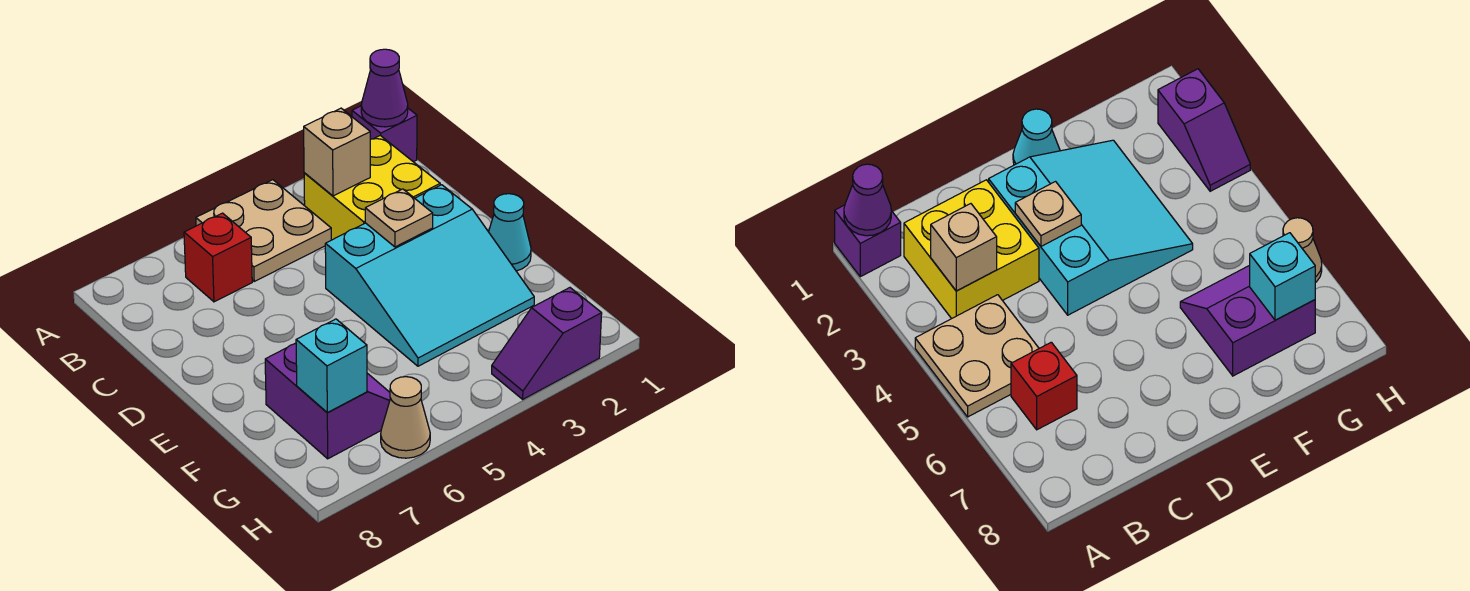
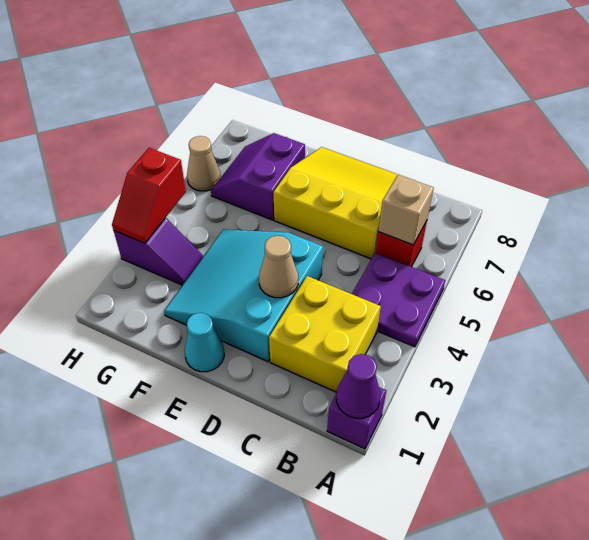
tan 2x2 plate [196,180,331,281] -> purple 2x2 plate [352,253,445,347]
tan 1x1 brick [304,108,370,196] -> tan 1x1 brick moved to [378,175,434,245]
none -> yellow 3x3 slope [274,147,398,259]
tan 1x1 plate [365,189,433,247] -> tan 1x1 cone [259,236,298,298]
purple 2x2 slope [265,343,391,459] -> purple 2x2 slope turned to [211,133,305,220]
cyan 1x1 brick [296,319,367,413] -> none
purple 1x2 slope [492,288,602,399] -> purple 1x2 slope turned to [114,218,203,285]
none -> red 1x2 slope [112,148,186,243]

